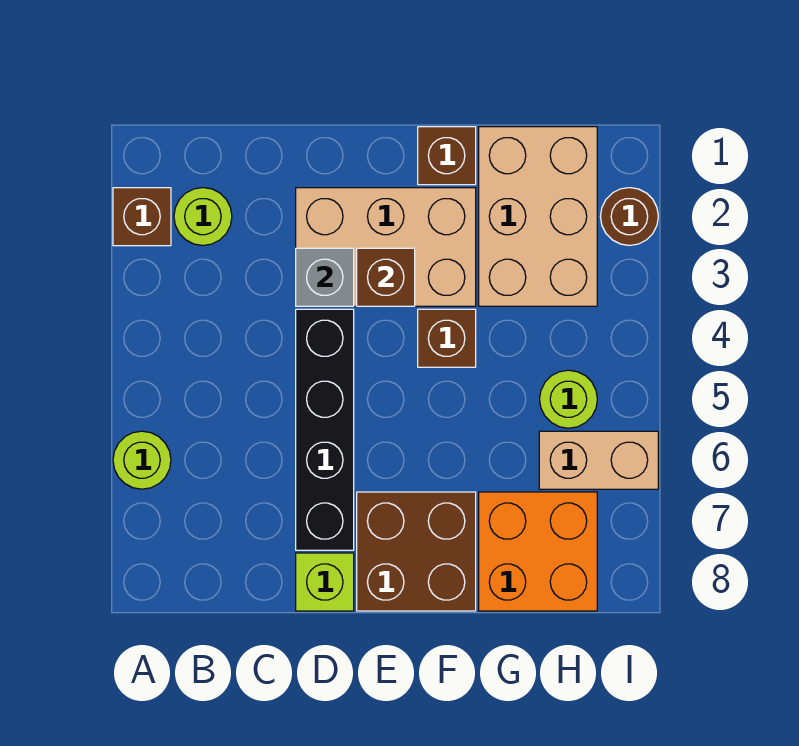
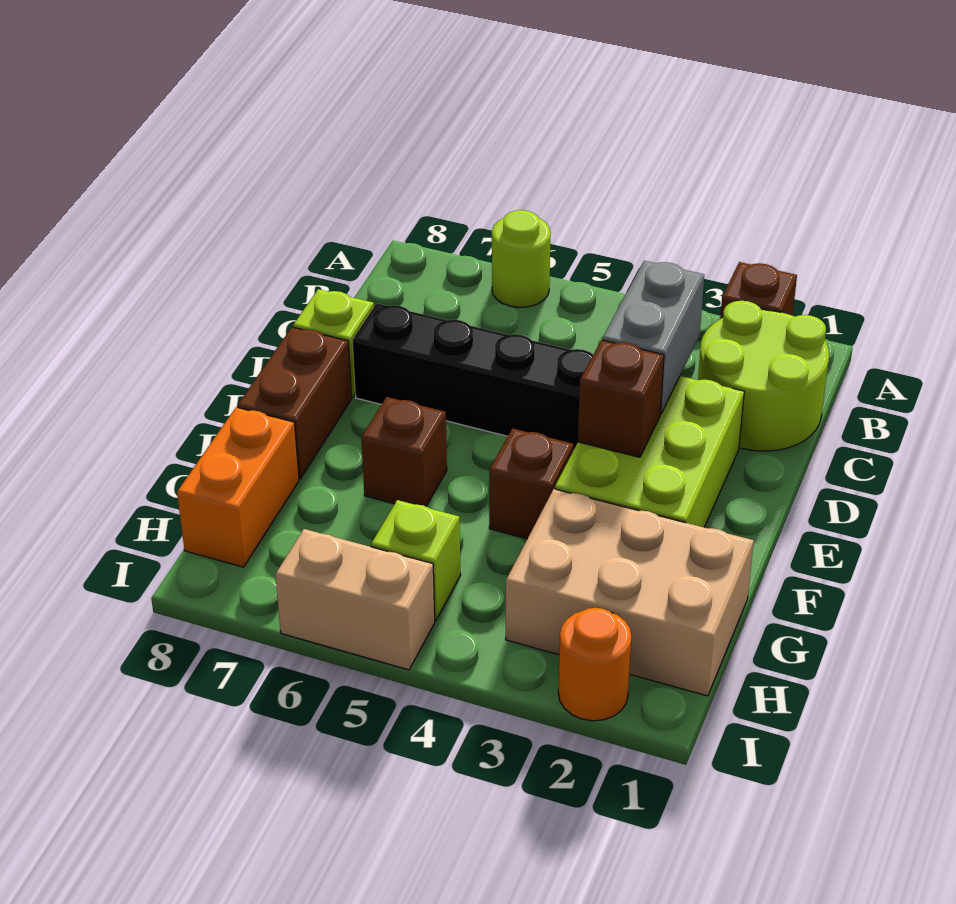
lime 1x1 round brick [174,188,232,245] -> lime 2x2 round brick [698,301,829,451]
tan 2x3 brick [296,188,476,306] -> lime 2x3 brick [555,376,744,527]
grey 1x1 brick [296,248,354,306] -> grey 1x2 brick [602,261,704,414]
brown 2x2 brick [357,492,476,611] -> brown 1x2 brick [237,327,352,479]
brown 1x1 brick [418,127,476,185] -> brown 1x1 brick moved to [361,397,447,506]
orange 2x2 brick [479,492,597,611] -> orange 1x2 brick [177,407,299,567]
lime 1x1 round brick [540,370,597,428] -> lime 1x1 brick [371,500,461,621]
tan 1x2 brick [539,431,658,489] -> tan 1x2 brick turned to [275,529,435,670]
brown 1x1 round brick [600,188,658,245] -> orange 1x1 round brick [558,608,631,721]

